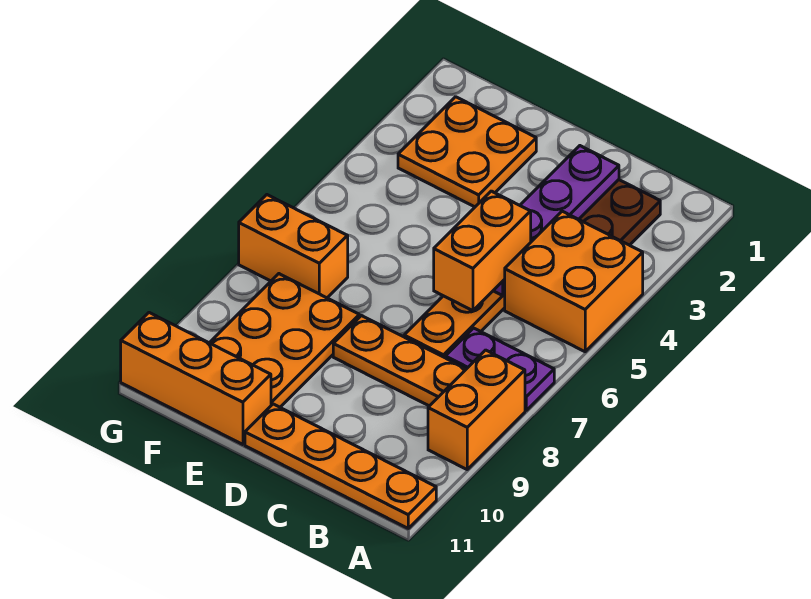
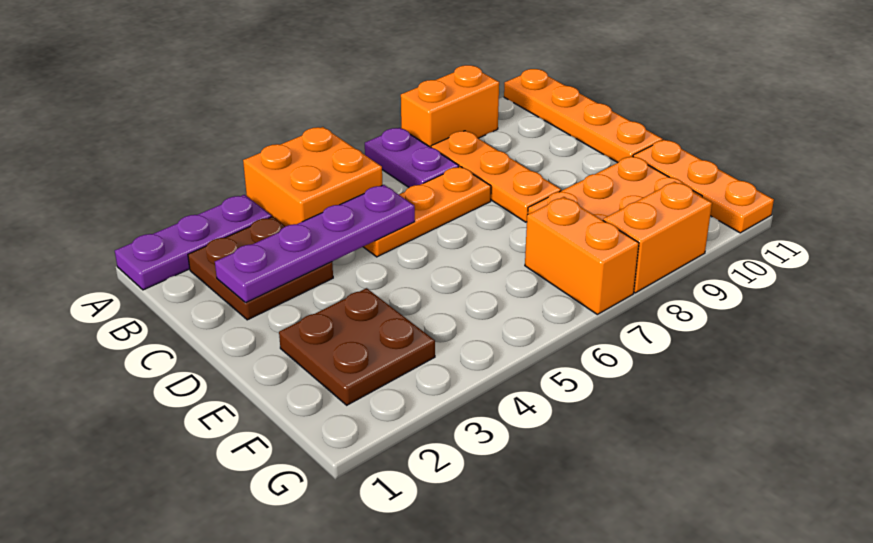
none -> purple 1x3 plate [115,195,272,290]
orange 1x2 brick [434,191,531,311] -> orange 1x2 brick moved to [603,182,712,293]
orange 2x2 plate [398,97,536,207] -> brown 2x2 plate [279,288,435,405]
orange 1x3 brick [121,313,271,445] -> orange 1x3 plate [633,140,774,233]

